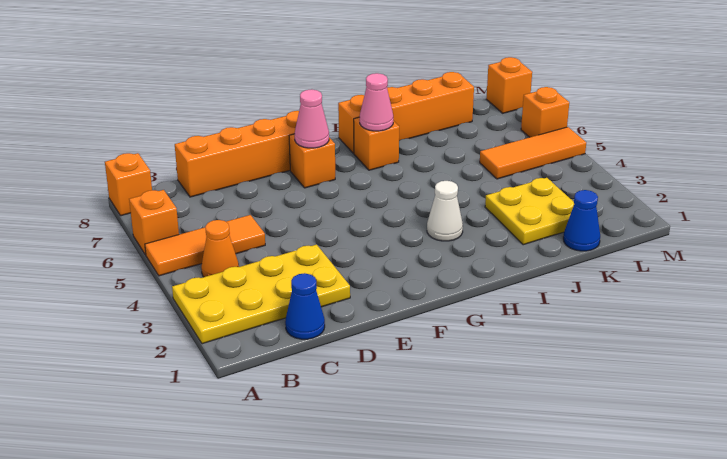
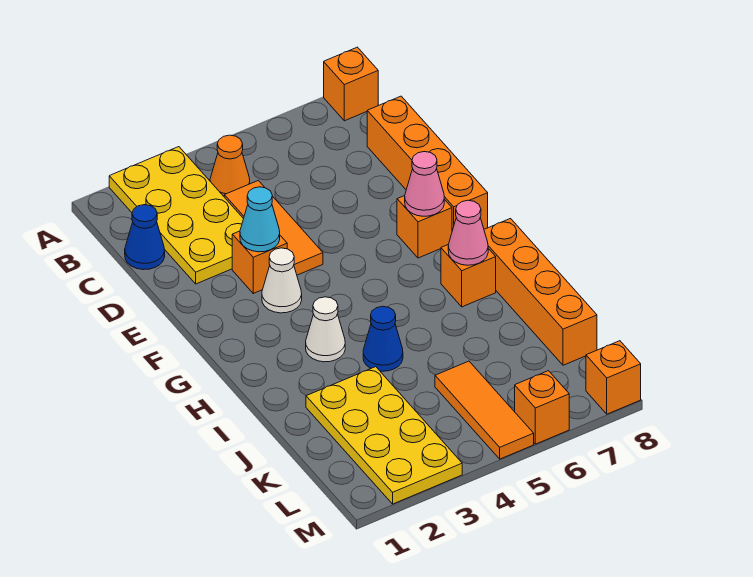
orange 1x3 tile [145,215,265,276] -> orange 1x3 tile moved to [224,181,323,275]
orange 1x1 brick [129,190,179,255] -> orange 1x1 brick moved to [232,231,287,293]
none -> cyan 1x1 cone [240,187,280,252]
none -> white 1x1 cone [262,248,302,313]
yellow 2x2 plate [485,178,574,245] -> yellow 2x4 plate [306,367,462,504]
blue 1x1 cone [563,190,600,251] -> blue 1x1 cone moved to [363,306,403,371]

